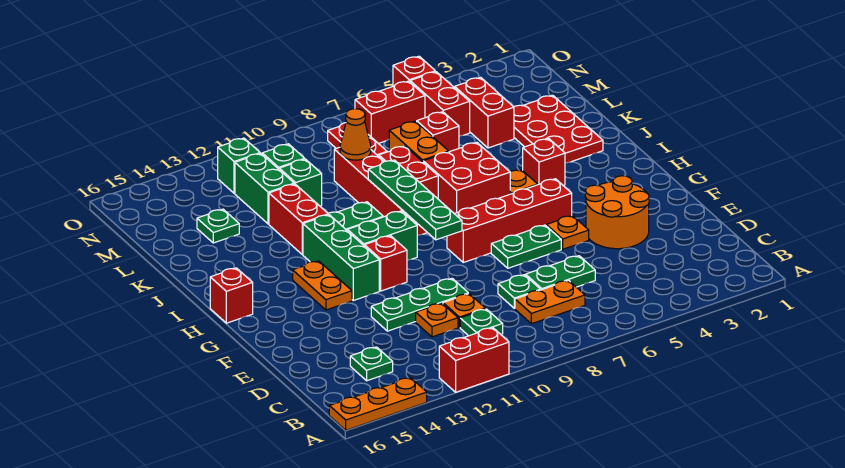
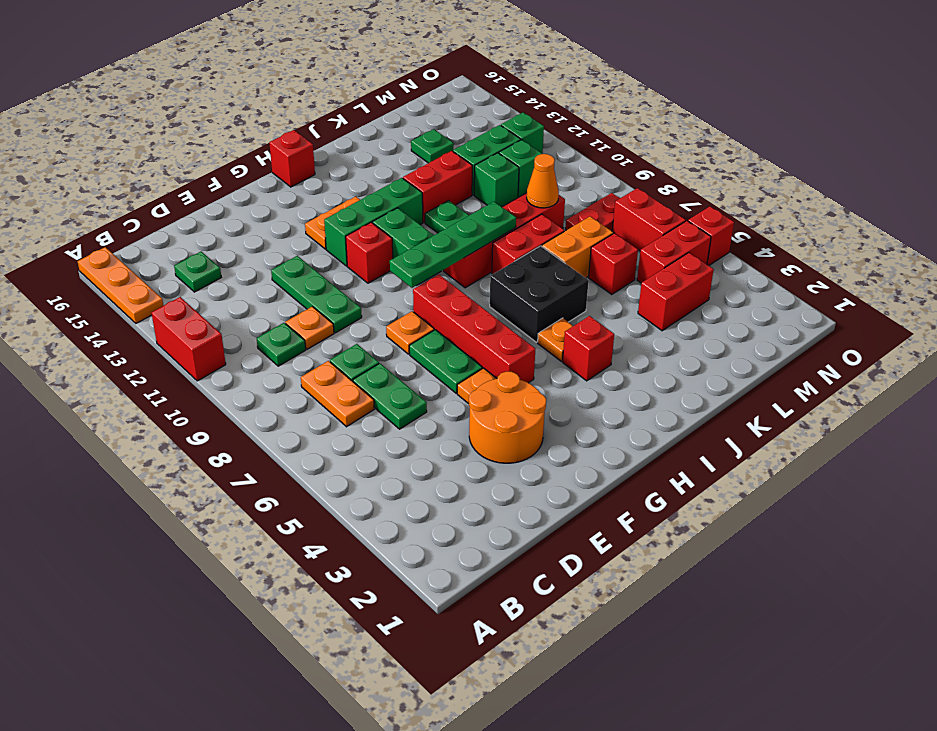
orange 1x1 plate [416,303,458,337] -> orange 1x1 plate moved to [386,311,434,354]
red 2x2 brick [423,142,510,214] -> black 2x2 brick [490,246,589,342]
red 2x3 plate [514,95,603,163] -> none

